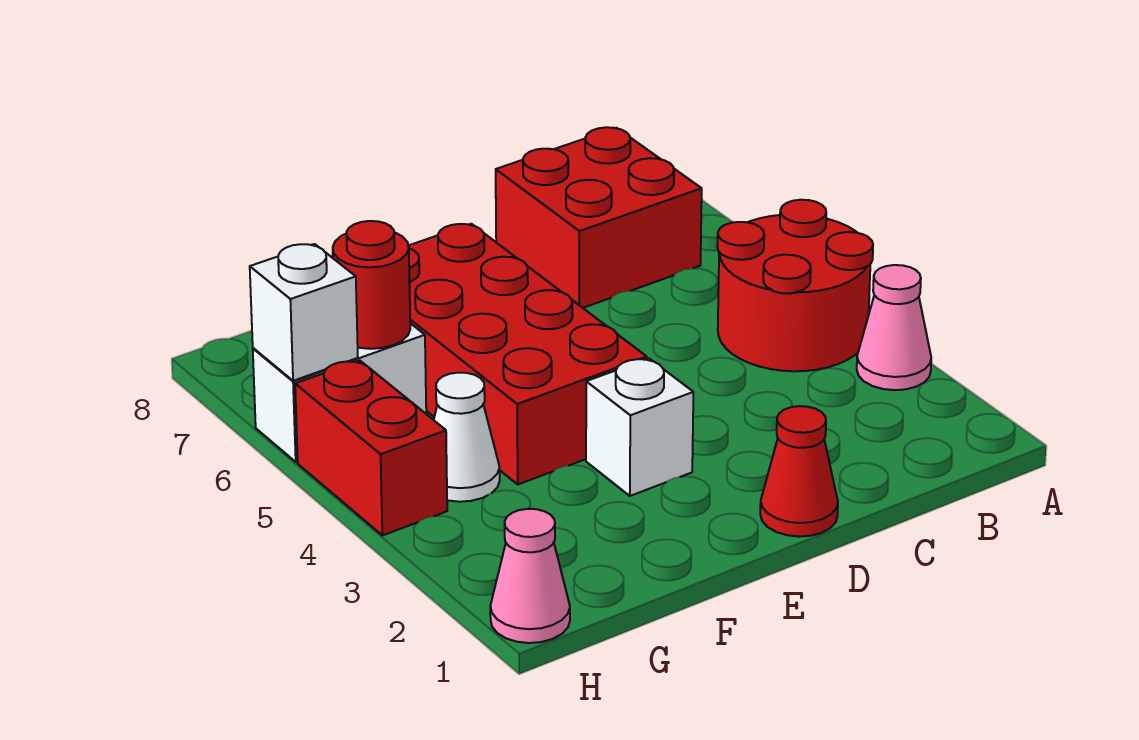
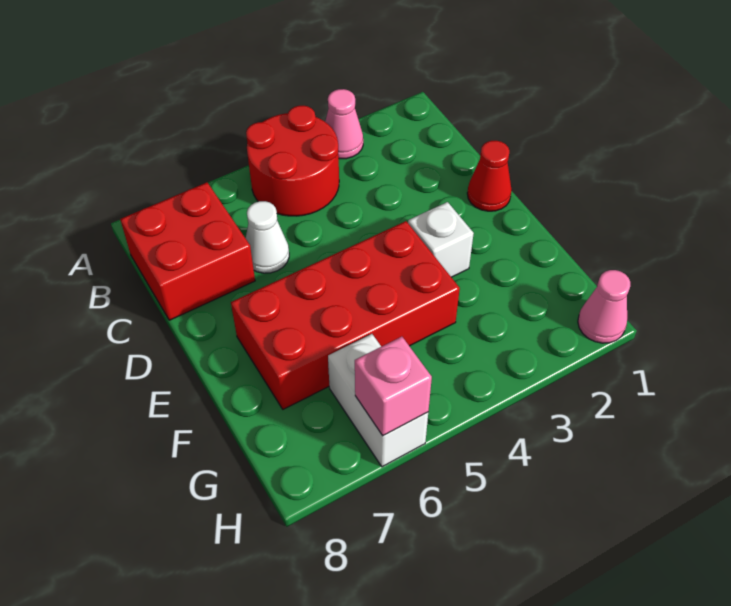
white 1x1 cone [434,373,500,502] -> white 1x1 cone moved to [246,201,289,273]
red 1x1 round brick [333,221,410,349] -> none
red 1x2 brick [295,361,447,536] -> none
white 1x1 brick [250,244,358,381] -> pink 1x1 brick [355,337,432,436]

